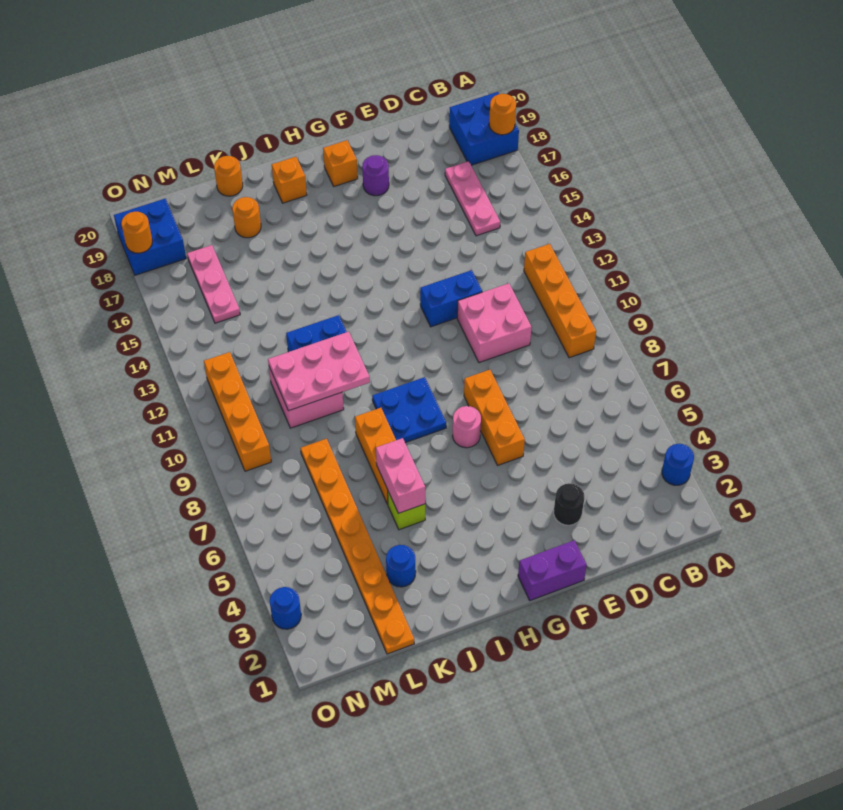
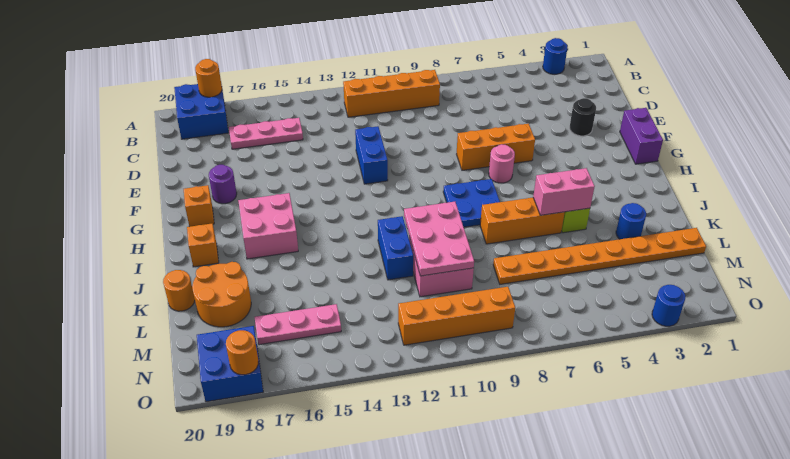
pink 2x2 brick [457,283,532,363] -> pink 2x2 brick moved to [238,193,298,259]
orange 1x1 round brick [232,197,261,238] -> orange 2x2 round brick [192,262,251,327]

